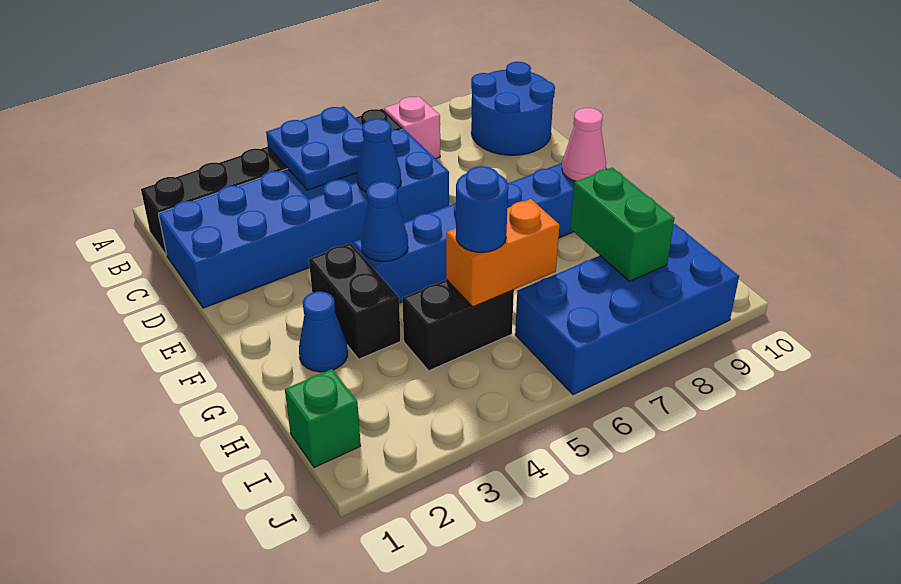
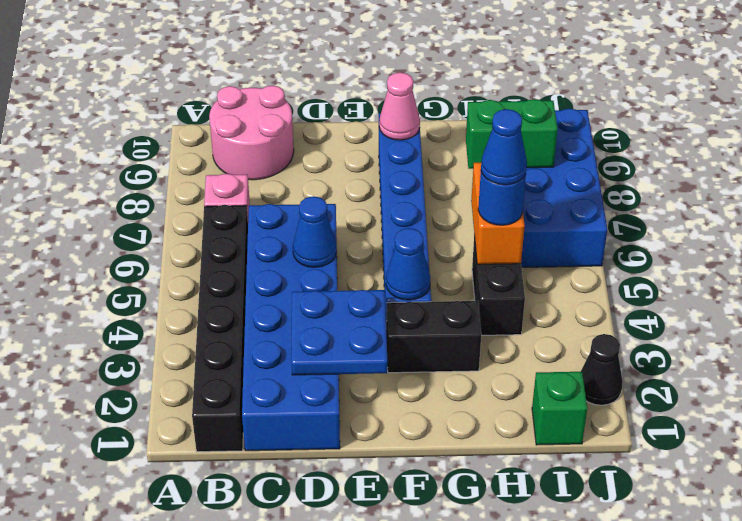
blue 2x2 plate [266,106,364,190] -> blue 2x2 plate moved to [291,290,387,375]
blue 2x2 round brick [471,62,555,155] -> pink 2x2 round brick [209,86,294,180]
blue 1x1 cone [299,292,348,372] -> blue 1x1 cone moved to [481,109,527,185]
none -> black 1x1 cone [581,334,623,405]

